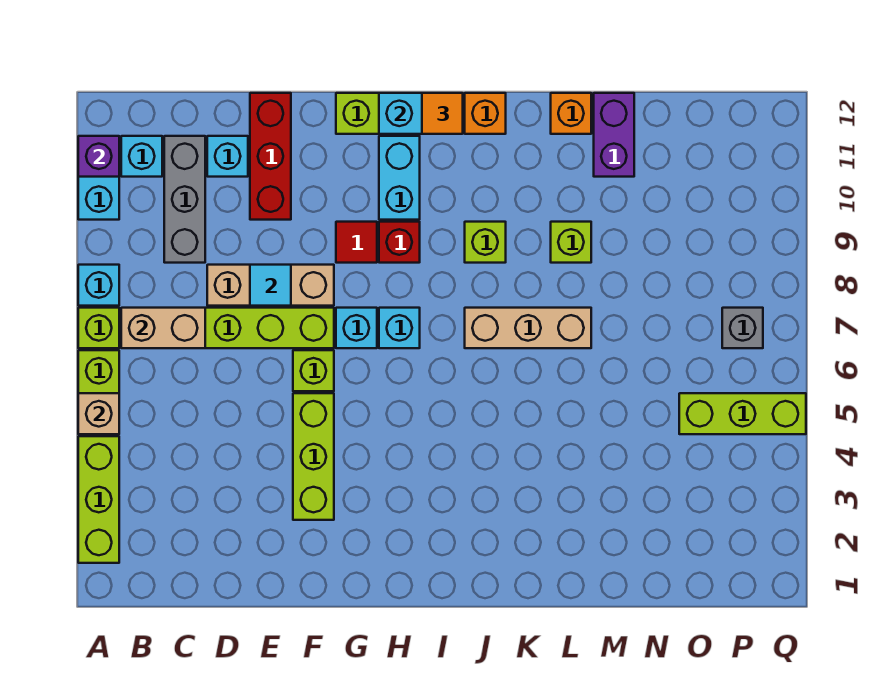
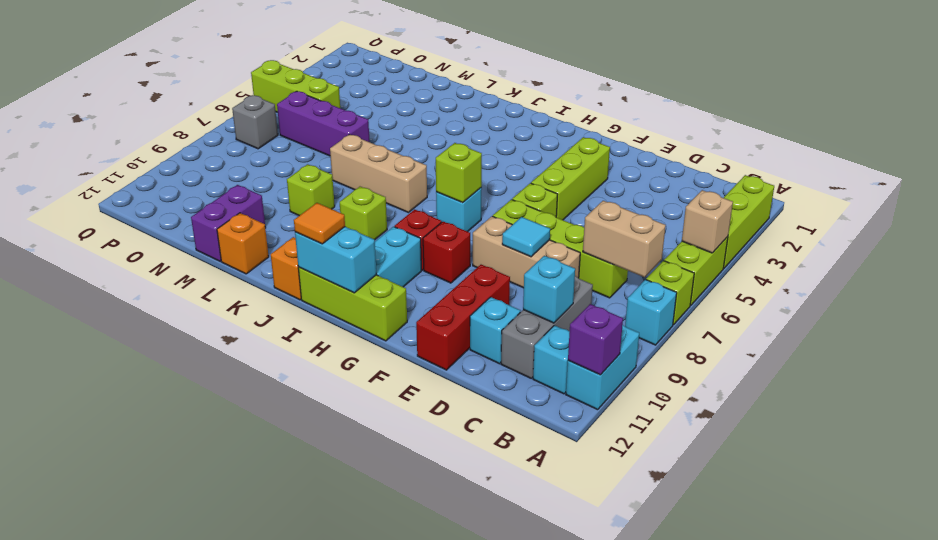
cyan 1x1 brick [336,308,377,348] -> cyan 1x1 brick moved to [523,256,575,323]
red 1x1 tile [336,222,377,263] -> red 1x1 brick [423,222,470,283]
none -> lime 1x1 brick [436,143,482,203]
none -> purple 1x3 brick [277,91,370,156]

